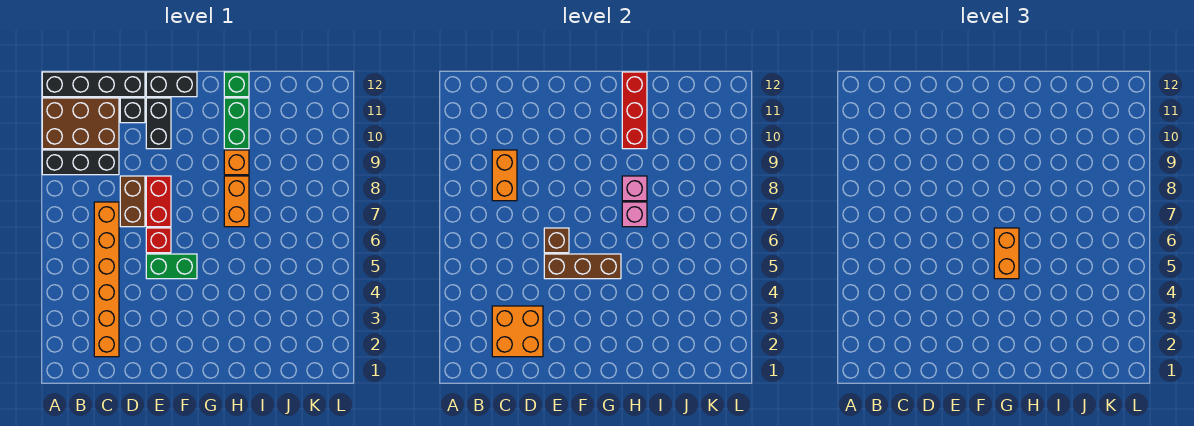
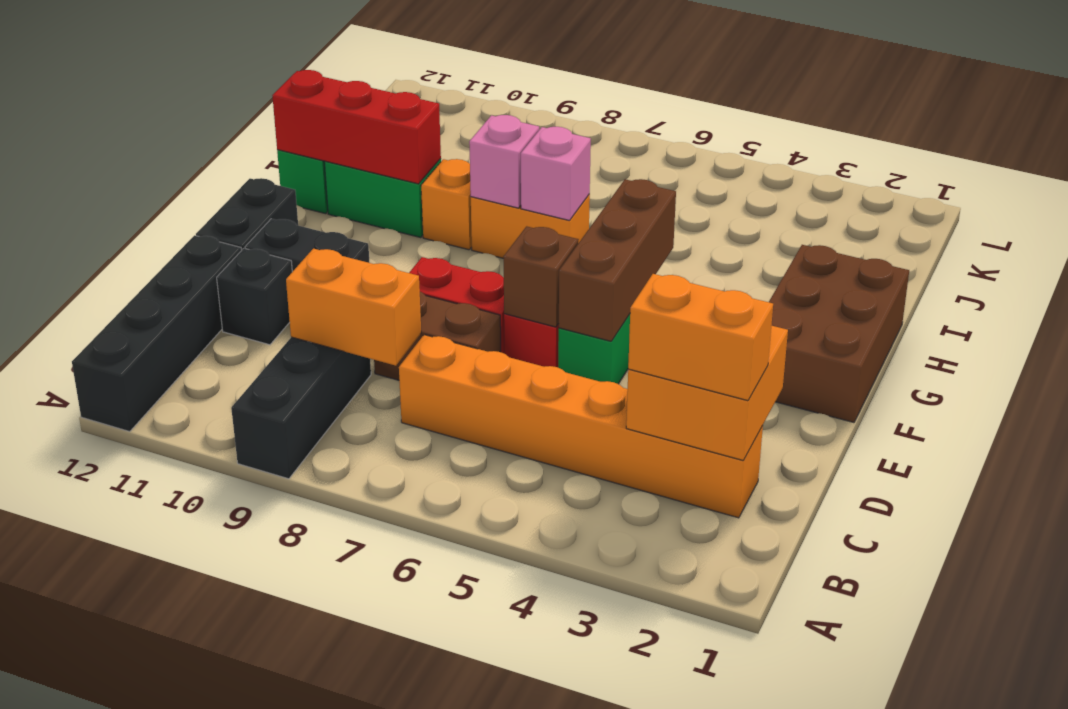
brown 2x3 brick [42,98,119,149] -> brown 2x3 brick moved to [769,245,909,422]
orange 1x2 brick [994,228,1019,279] -> orange 1x2 brick moved to [628,274,773,401]

